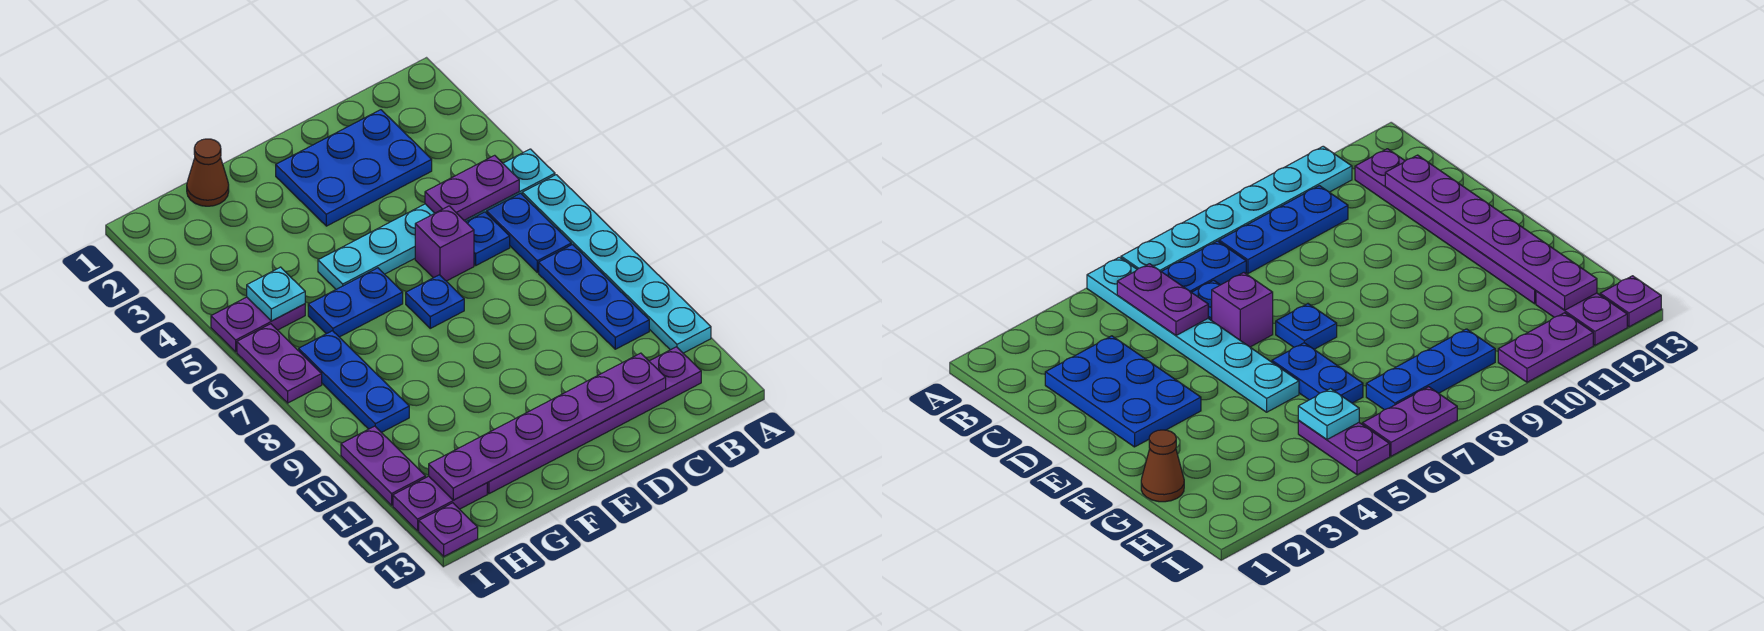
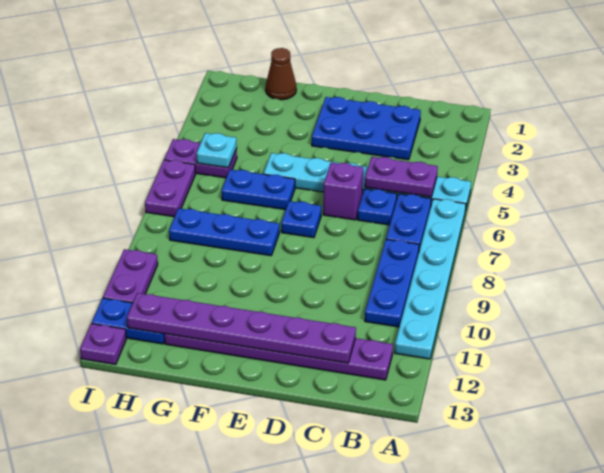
blue 1x3 plate [299,331,409,433] -> blue 1x3 plate turned to [169,208,279,256]
purple 1x2 plate [393,476,487,531] -> blue 1x2 plate [92,298,165,344]

